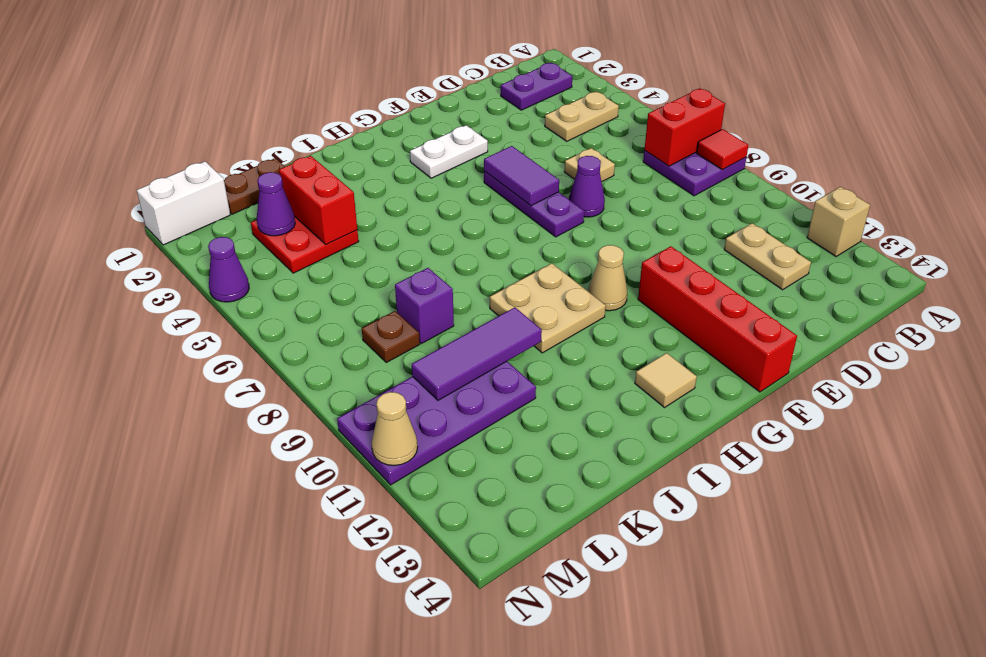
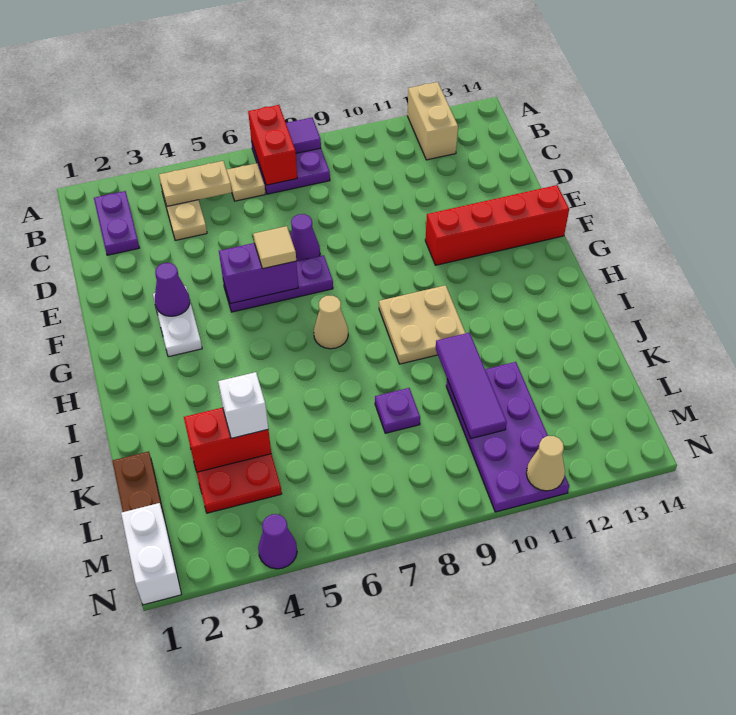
red 1x1 tile [697,129,748,170] -> purple 1x1 tile [286,118,321,153]
tan 1x1 brick [807,187,870,256] -> tan 1x2 brick [407,82,458,160]
tan 1x2 plate [724,223,811,290] -> tan 1x2 plate moved to [159,161,232,206]
tan 1x1 plate [564,148,615,182] -> tan 1x1 plate moved to [227,163,265,201]
purple 1x2 tile [484,146,559,206] -> purple 1x2 brick [219,243,298,304]
tan 1x1 cone [588,245,627,311] -> tan 1x1 cone moved to [314,296,348,349]
tan 1x1 tile [635,353,697,407] -> tan 1x1 tile moved to [253,226,296,269]
none -> white 1x1 brick [218,372,268,438]
purple 1x1 brick [395,268,454,344] -> purple 1x1 plate [375,388,420,433]
purple 1x1 cone [257,172,295,236] -> purple 1x1 cone moved to [155,263,190,316]
brown 1x1 plate [362,311,420,362] -> none

